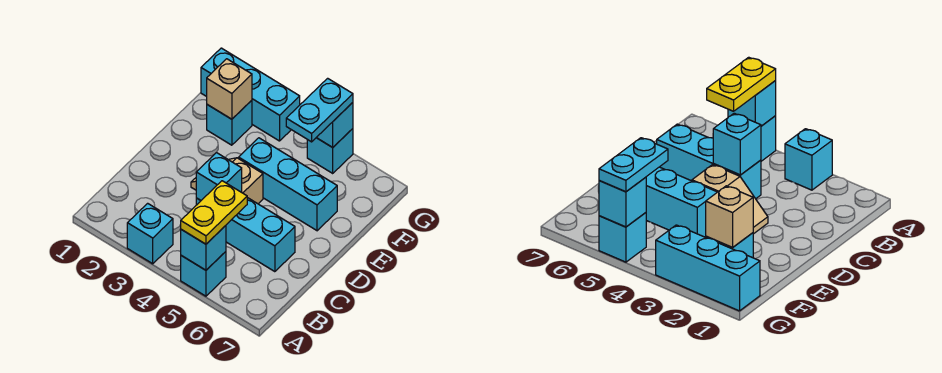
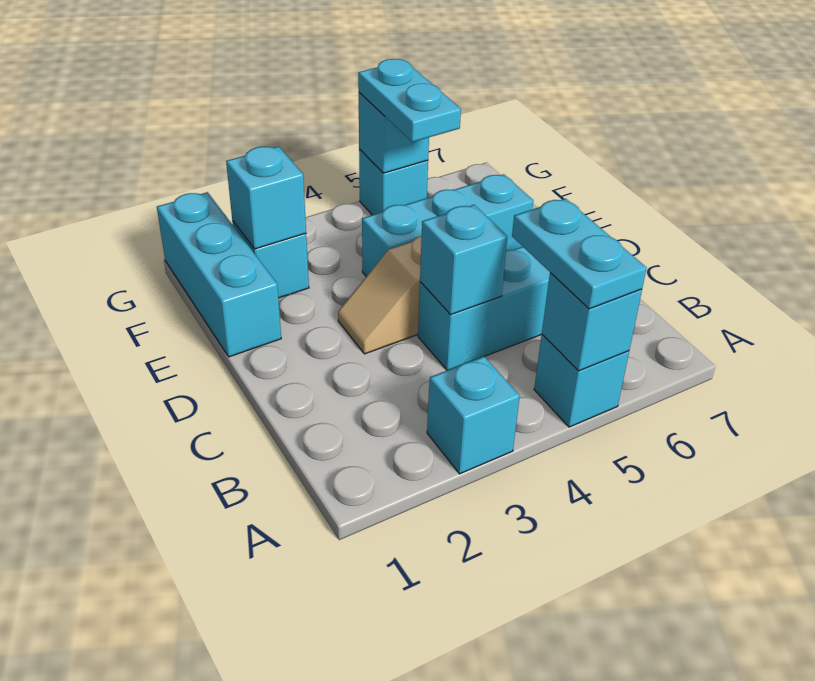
yellow 1x2 plate [181,181,247,244] -> cyan 1x2 plate [512,199,647,309]
tan 1x1 brick [207,59,252,119] -> cyan 1x1 brick [226,147,306,249]
cyan 1x3 brick [201,48,300,141] -> cyan 1x3 brick turned to [157,192,281,357]

